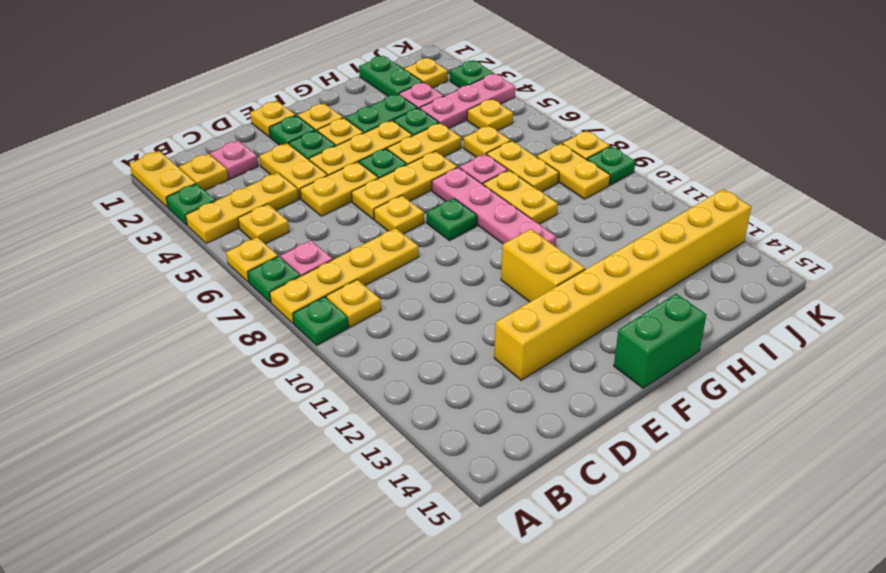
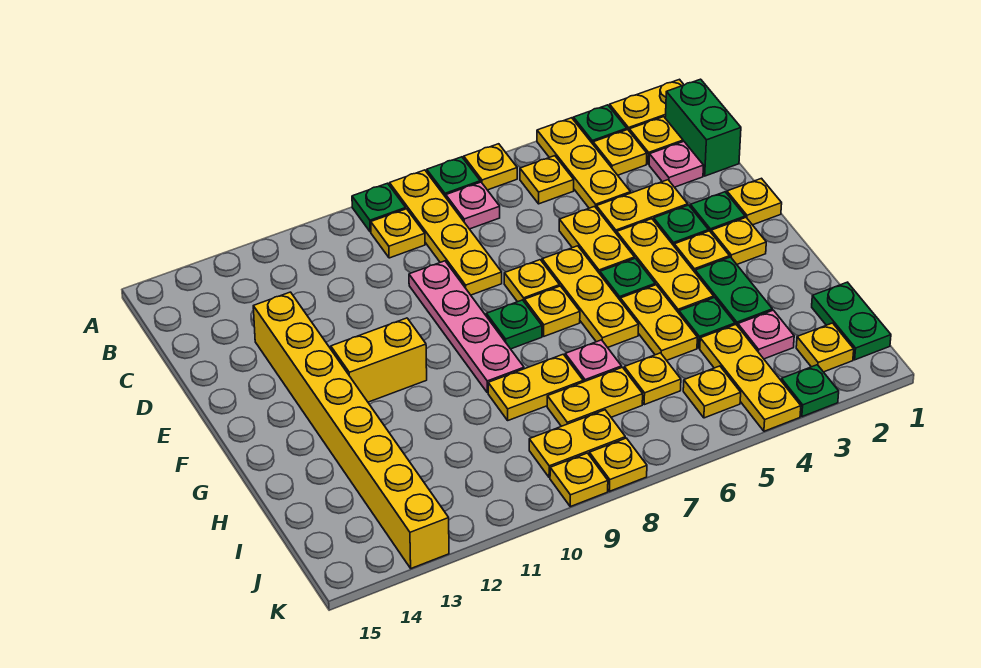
none -> yellow 1x1 plate [593,130,647,175]
none -> yellow 1x1 plate [524,286,580,336]
green 1x2 brick [614,294,706,388] -> green 1x2 brick moved to [665,79,741,176]
pink 1x4 plate [432,167,556,246] -> pink 1x4 plate turned to [409,261,524,393]
green 1x2 plate [359,56,423,96] -> green 1x2 plate turned to [812,282,891,360]
pink 1x3 plate [420,73,515,129] -> yellow 1x3 plate [700,325,801,431]
green 1x1 plate [587,146,635,185] -> yellow 1x1 plate [550,453,608,507]

